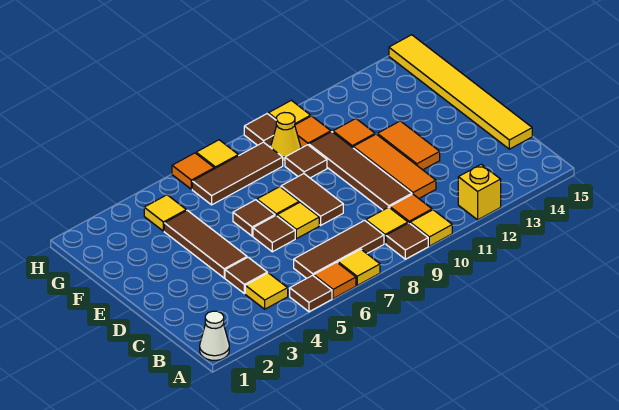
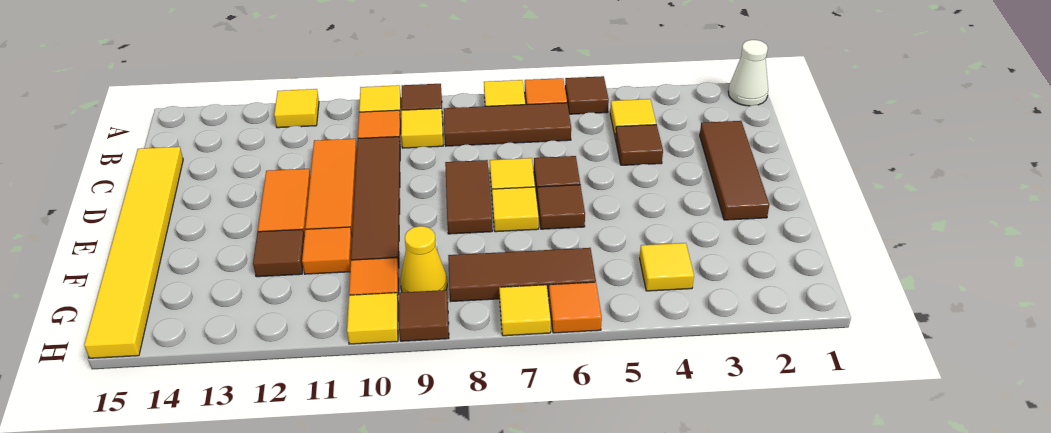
yellow 1x1 brick [458,164,501,220] -> yellow 1x1 tile [274,89,319,128]
brown 1x3 tile [164,210,247,278] -> brown 1x3 tile moved to [700,121,769,220]
brown 1x1 tile [285,145,327,178] -> brown 1x1 tile moved to [253,229,304,277]

